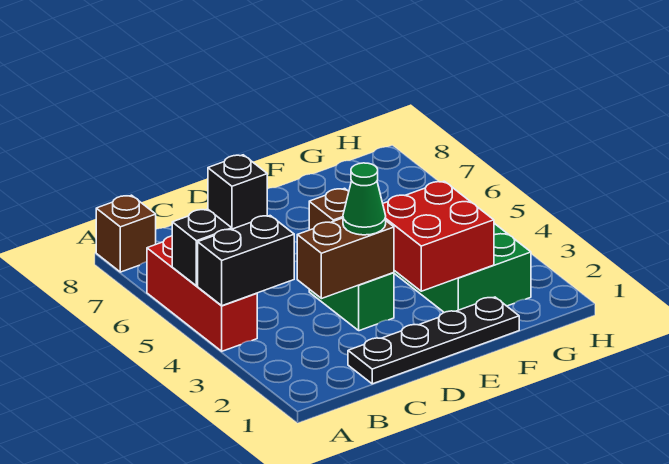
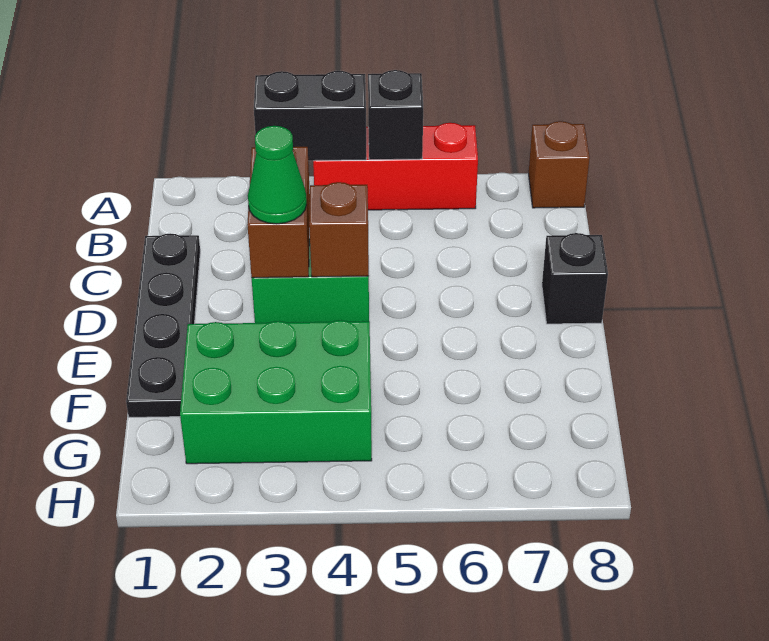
black 1x2 brick [198,216,294,306] -> black 1x2 brick turned to [254,71,366,161]
red 2x2 brick [383,181,494,291] -> none

